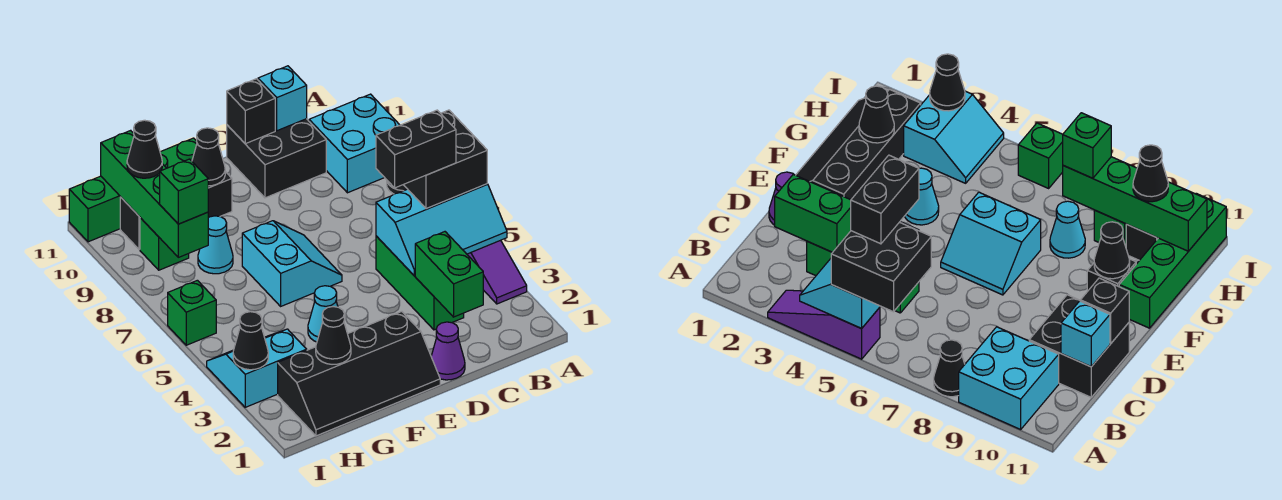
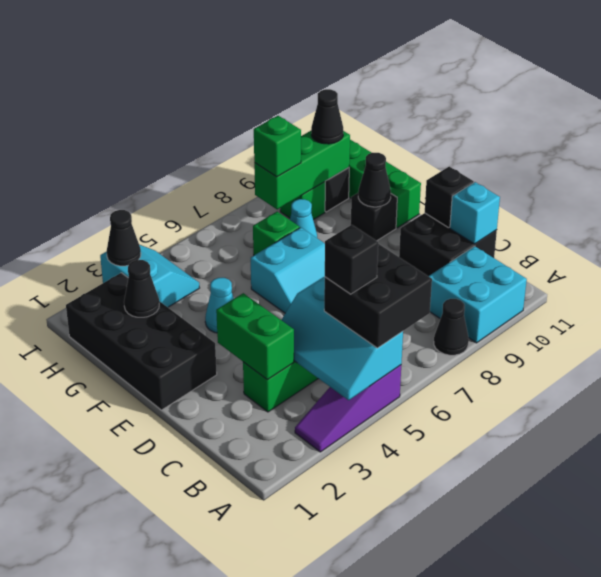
black 1x2 brick [376,110,456,188] -> black 1x1 brick [325,225,378,294]
green 1x2 brick [415,232,483,317] -> green 1x2 brick turned to [216,293,294,380]
purple 1x1 cone [431,322,465,380] -> none
black 2x4 slope [278,312,440,436] -> black 2x4 brick [66,273,217,410]
green 1x4 brick [101,130,208,257] -> green 1x3 brick [254,131,350,209]
green 1x1 brick [168,280,216,345] -> green 1x1 brick moved to [253,212,300,255]

